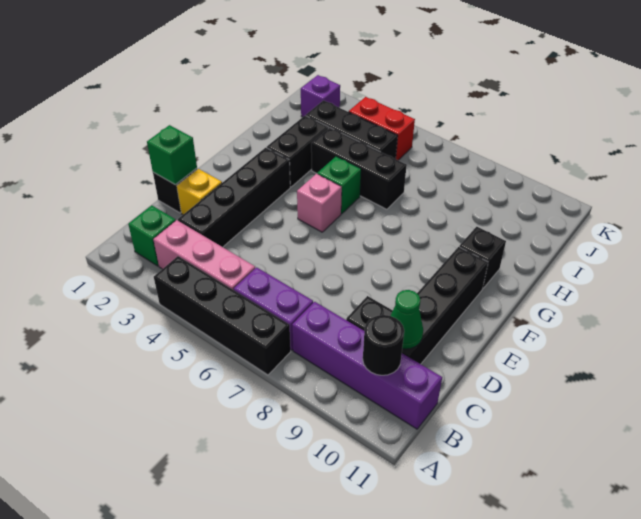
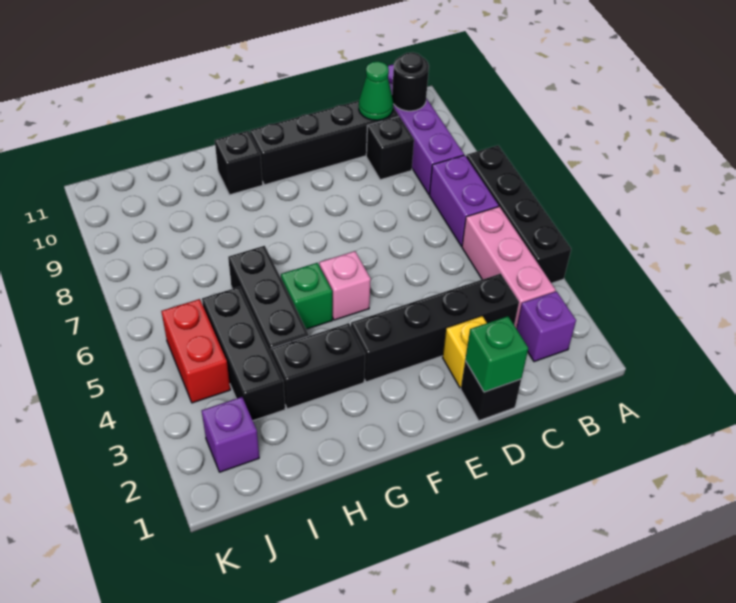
green 1x1 brick [128,205,176,266] -> purple 1x1 brick [516,291,576,362]

